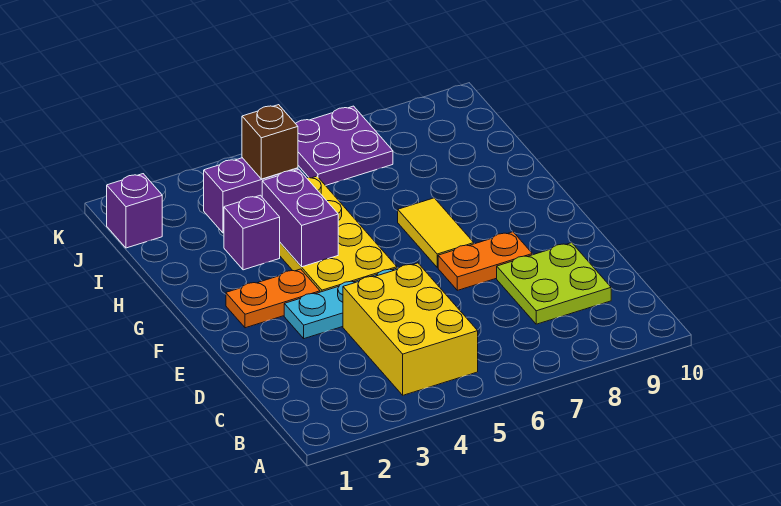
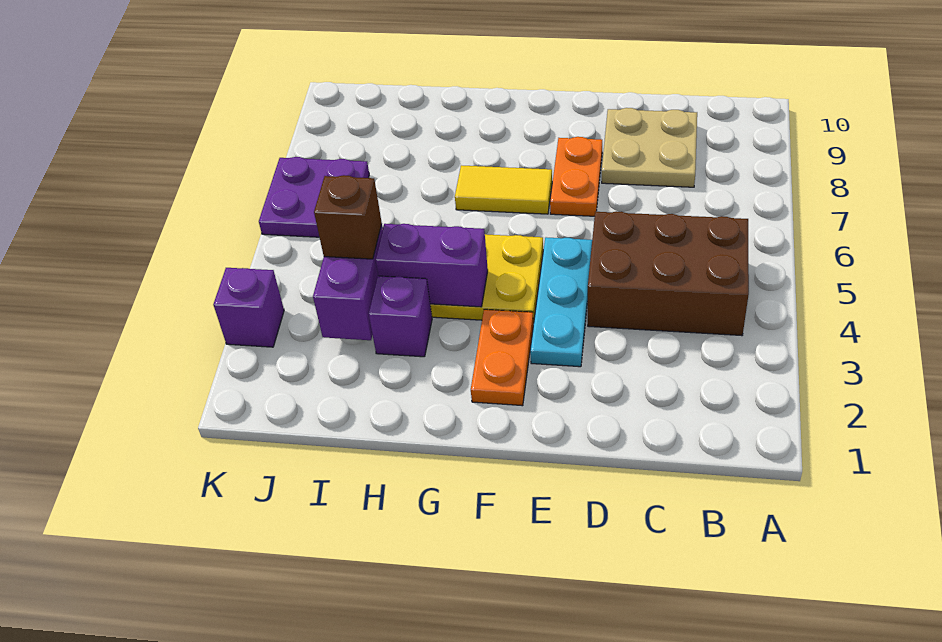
yellow 2x3 brick [343,263,478,395] -> brown 2x3 brick [588,211,749,336]
lime 2x2 plate [497,243,611,324] -> tan 2x2 plate [602,108,697,187]
purple 1x1 brick [107,174,162,248] -> purple 1x1 brick moved to [213,268,284,347]

